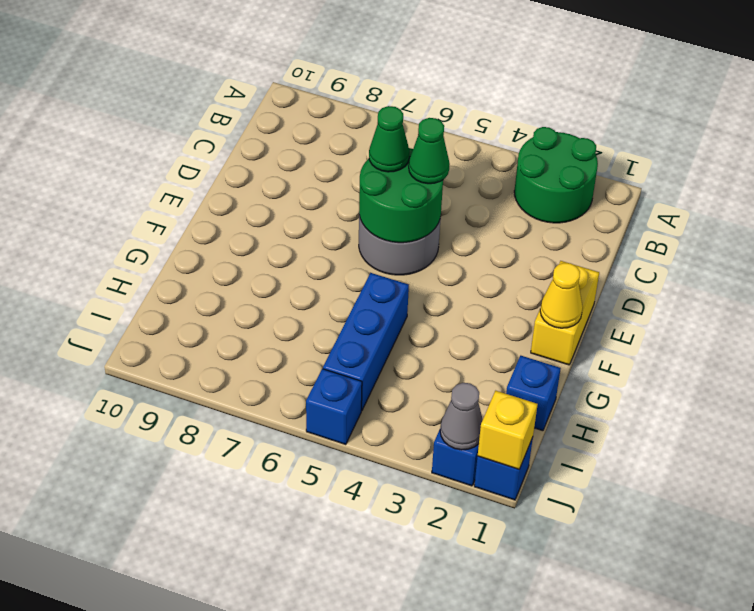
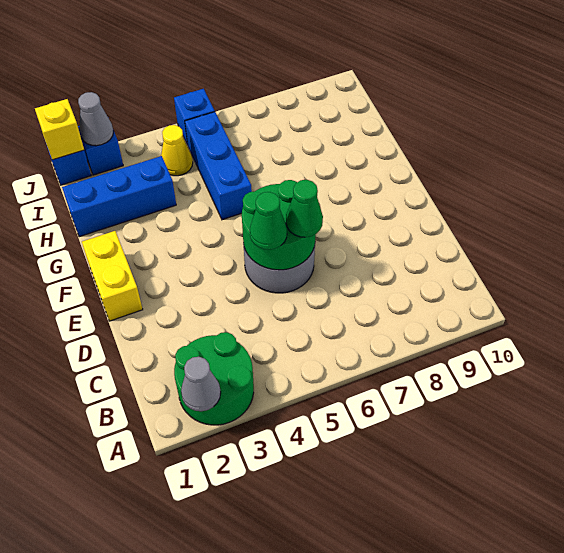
none -> grey 1x1 cone [181,357,221,411]
yellow 1x1 cone [540,263,583,328] -> yellow 1x1 cone moved to [161,125,193,176]
blue 1x1 brick [506,356,561,431] -> blue 1x3 brick [62,156,176,237]

